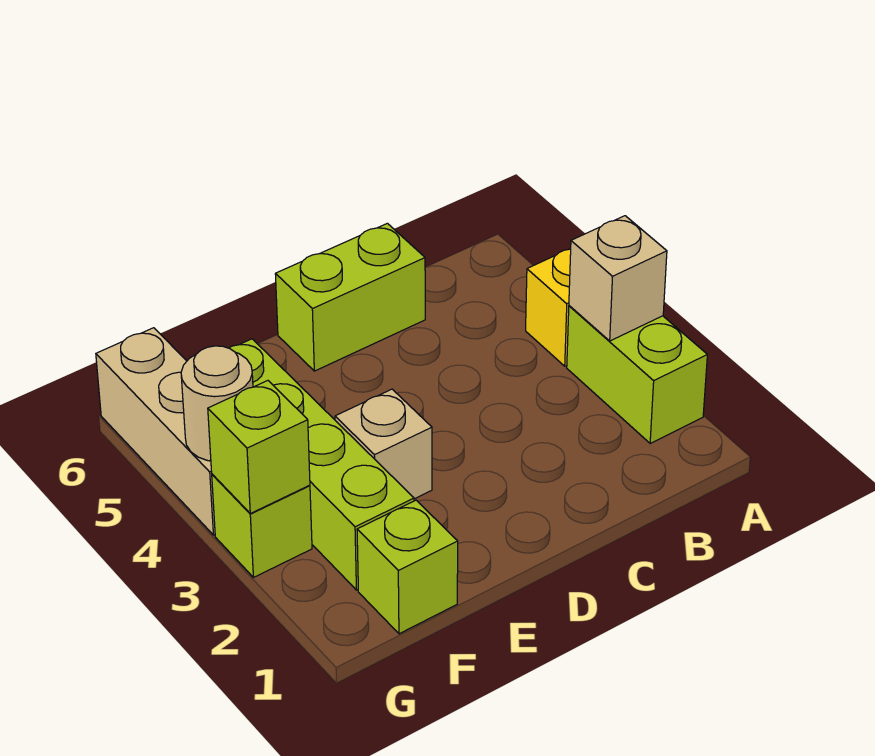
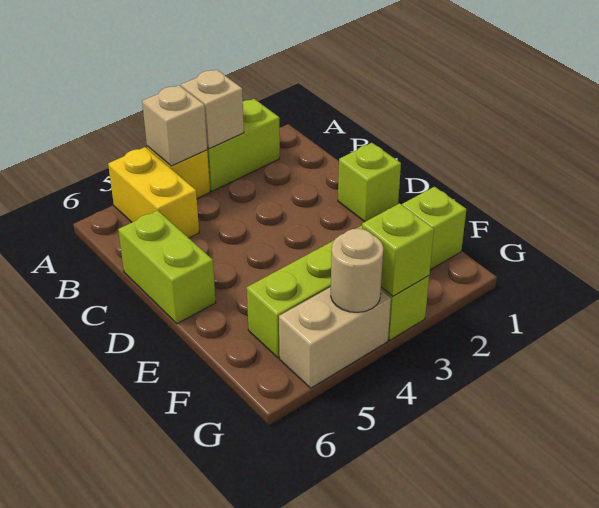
none -> yellow 1x2 brick [108,147,199,238]
none -> lime 1x1 brick [338,143,401,222]
tan 1x1 brick [335,389,432,499] -> tan 1x1 brick moved to [142,85,207,166]
tan 1x3 brick [96,328,215,535] -> tan 1x2 brick [279,287,391,388]

